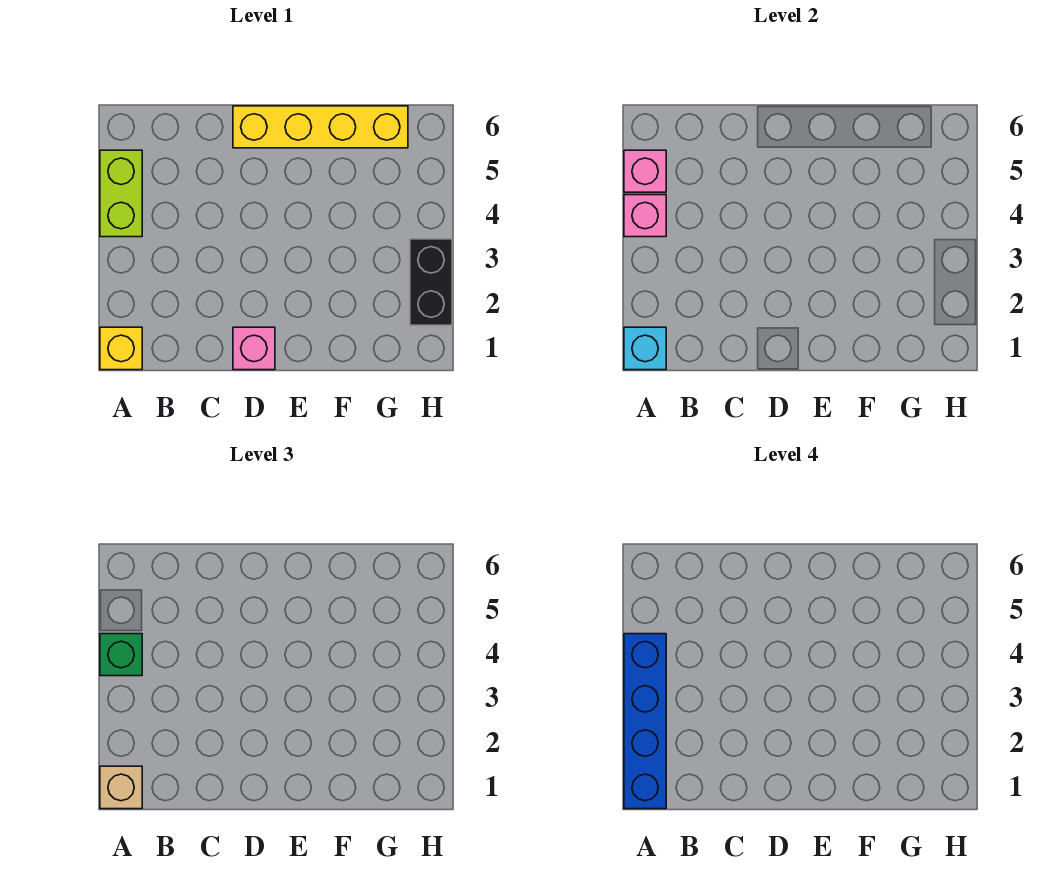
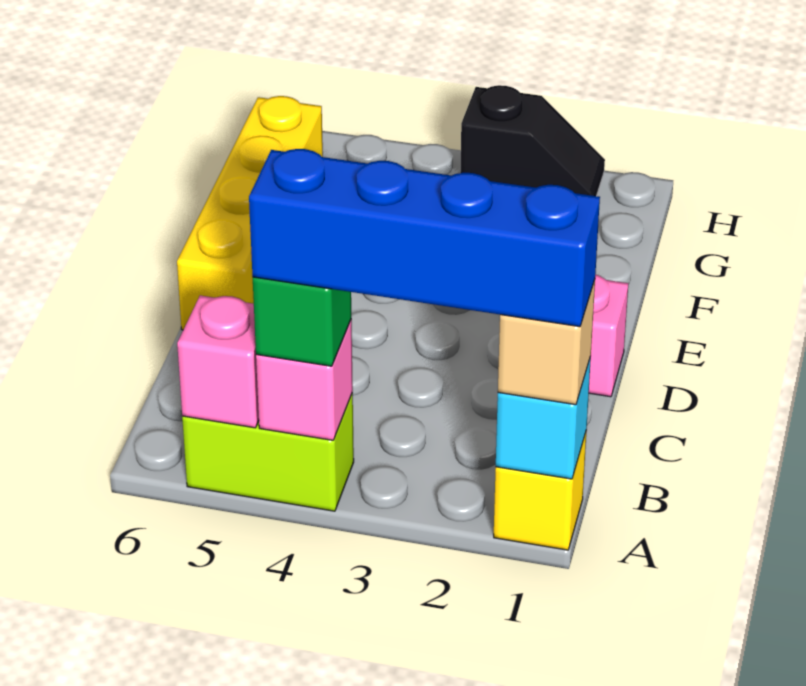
black 1x2 brick [410,239,452,325] -> black 1x2 slope [460,85,605,196]

